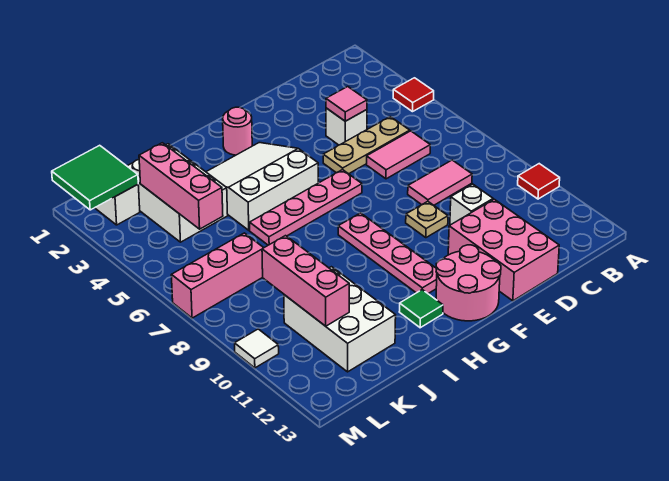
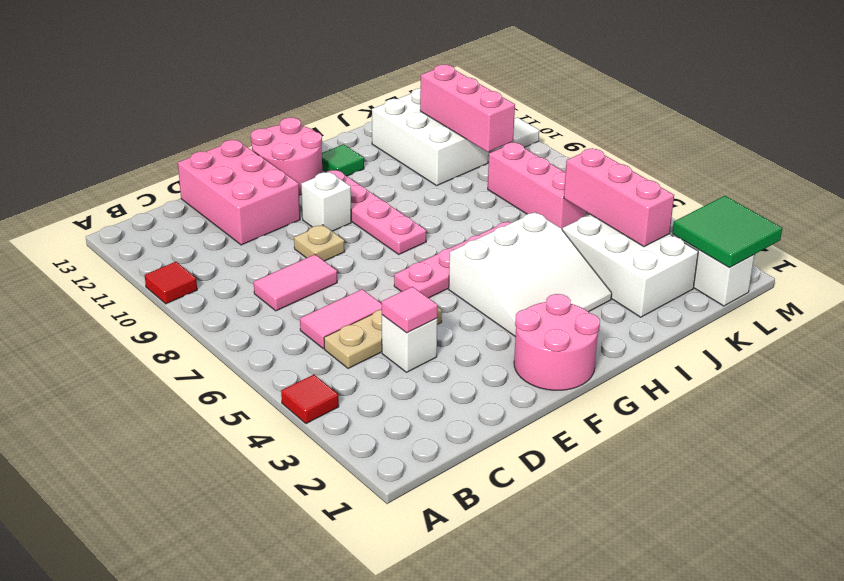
white 1x1 brick [450,184,493,225] -> white 1x1 brick moved to [301,172,351,231]
pink 1x1 round brick [223,107,252,155] -> pink 2x2 round brick [514,294,600,390]
pink 1x3 brick [171,233,264,318] -> pink 1x3 brick turned to [488,143,586,229]

